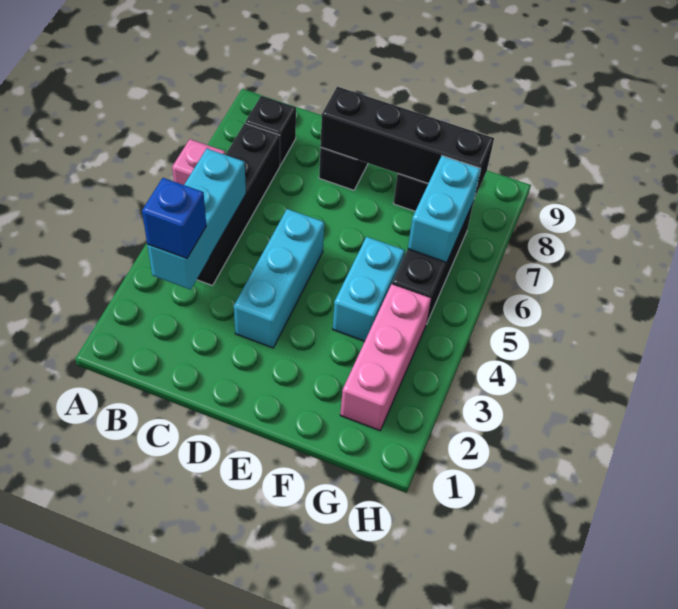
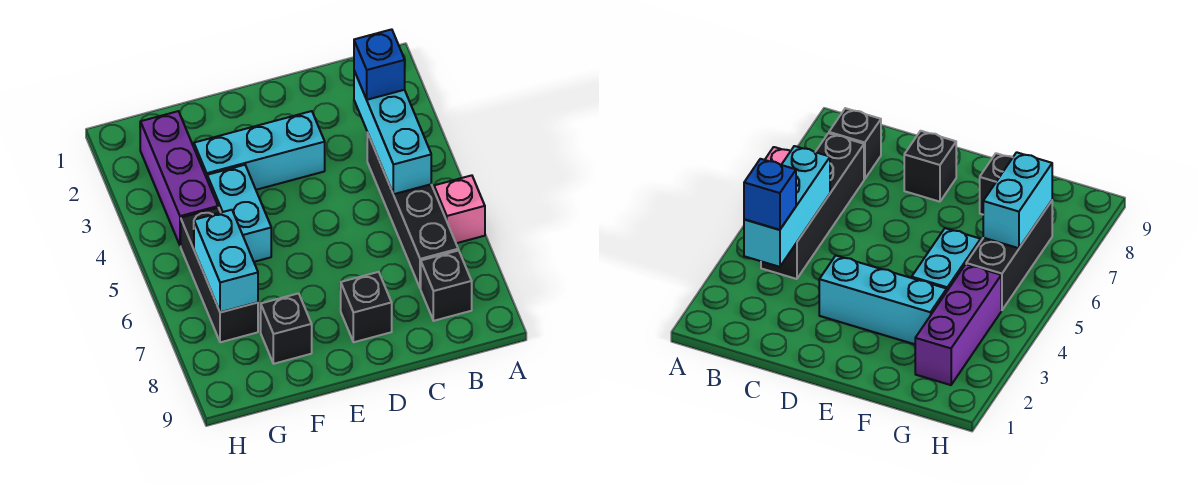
cyan 1x3 brick [234,209,324,348] -> cyan 1x3 brick turned to [194,111,325,190]
black 1x4 brick [320,87,494,199] -> none
pink 1x3 brick [340,284,431,431] -> purple 1x3 brick [140,111,218,246]

